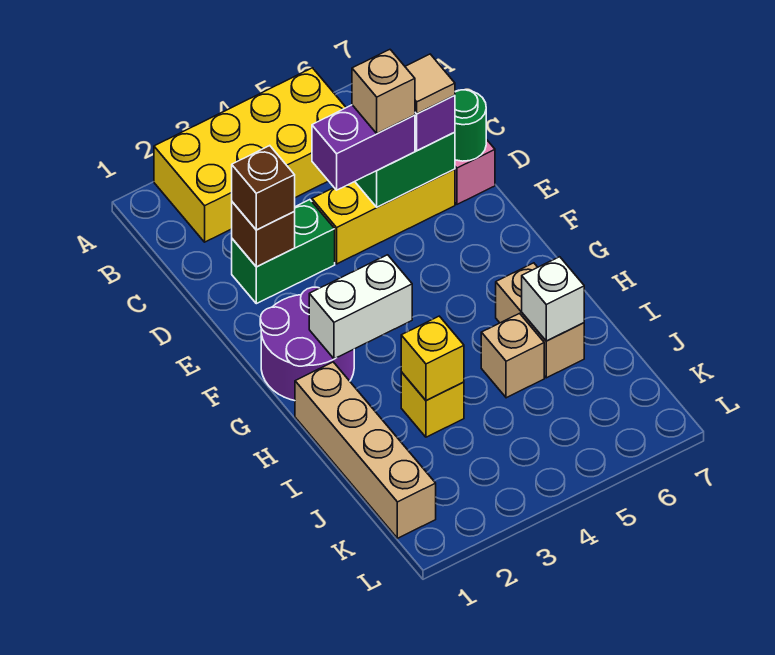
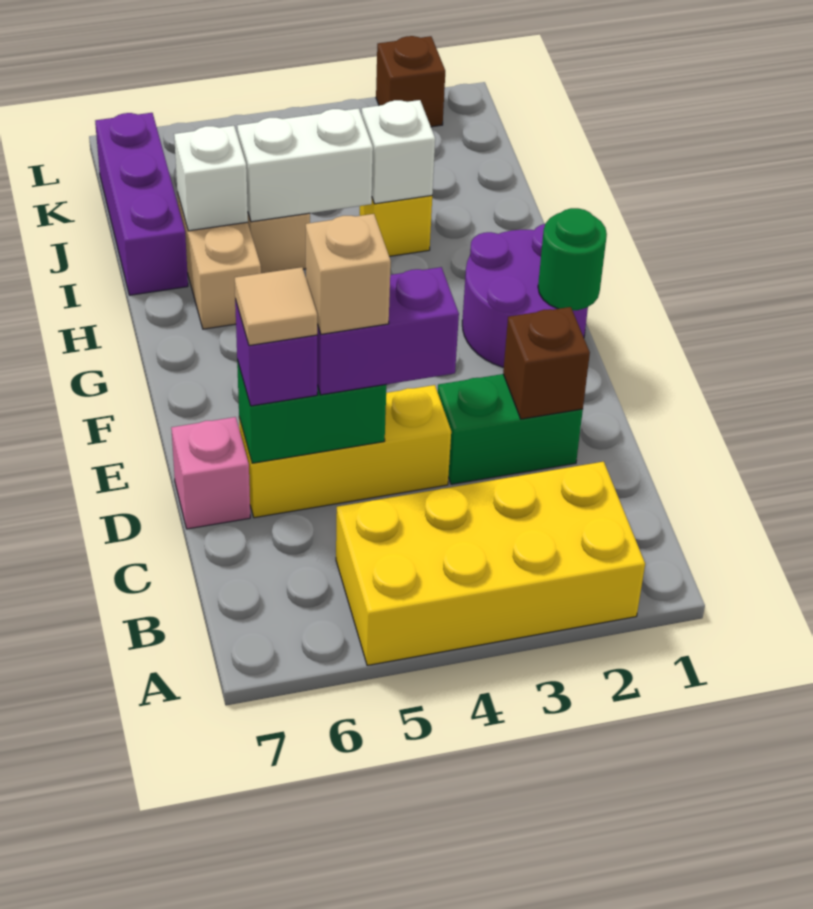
brown 1x1 brick [232,146,295,230] -> brown 1x1 brick moved to [376,36,445,127]
green 1x1 round brick [455,90,486,161] -> green 1x1 round brick moved to [538,208,607,310]
white 1x2 brick [309,255,412,359] -> white 1x2 brick moved to [237,108,373,222]
tan 1x4 brick [295,362,436,538] -> none
yellow 1x1 brick [401,316,464,401] -> white 1x1 brick [362,100,435,204]
none -> purple 1x3 brick [95,113,188,295]

